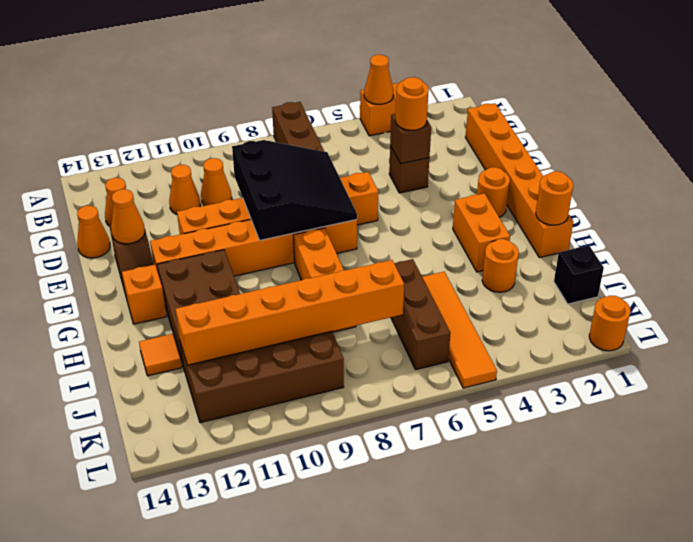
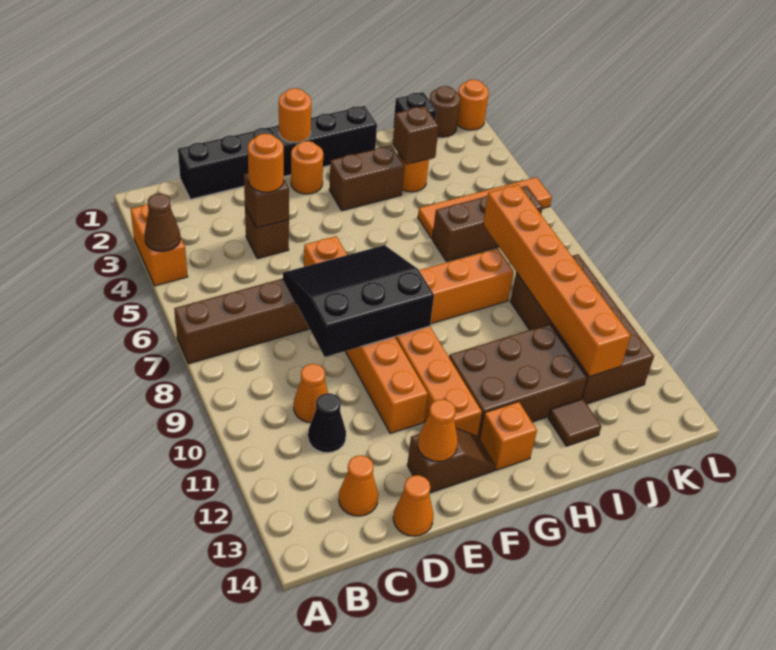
orange 1x1 cone [364,55,393,104] -> brown 1x1 cone [144,194,180,252]
orange 1x6 brick [465,103,573,258] -> black 1x6 brick [178,106,377,199]
orange 1x1 cone [169,165,200,214] -> black 1x1 cone [308,393,346,453]
orange 1x2 brick [453,193,510,272] -> brown 1x2 brick [329,146,404,211]
orange 1x1 round brick [536,171,573,225] -> orange 1x1 round brick moved to [279,88,311,143]
none -> brown 1x1 brick [393,106,439,164]
orange 1x1 tile [139,334,182,376] -> brown 1x1 tile [548,399,601,446]
none -> brown 1x1 round brick [430,86,460,137]

